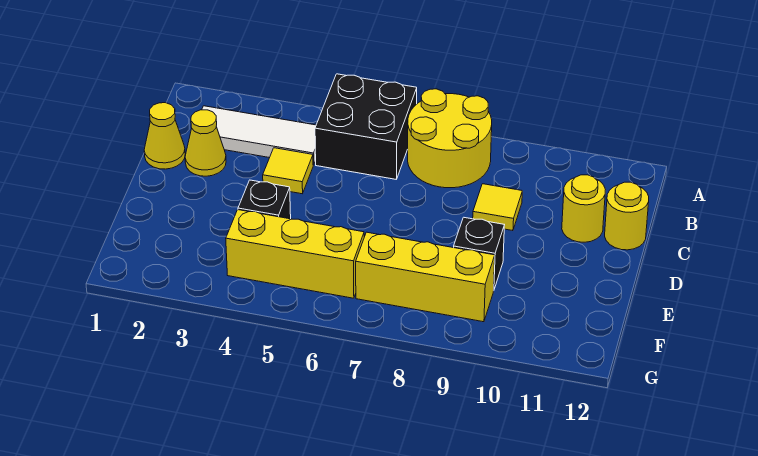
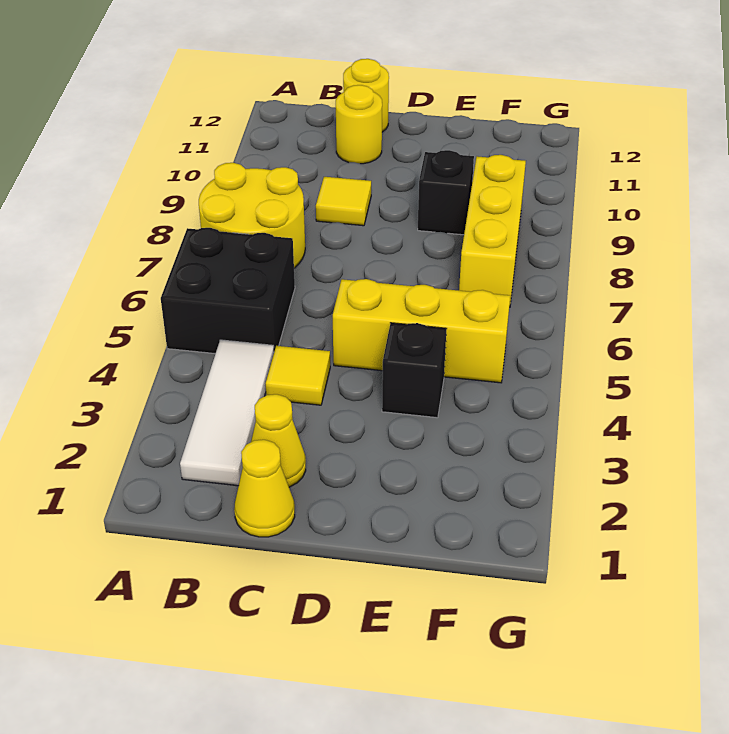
yellow 1x3 brick [226,210,364,298] -> yellow 1x3 brick turned to [333,279,510,383]

